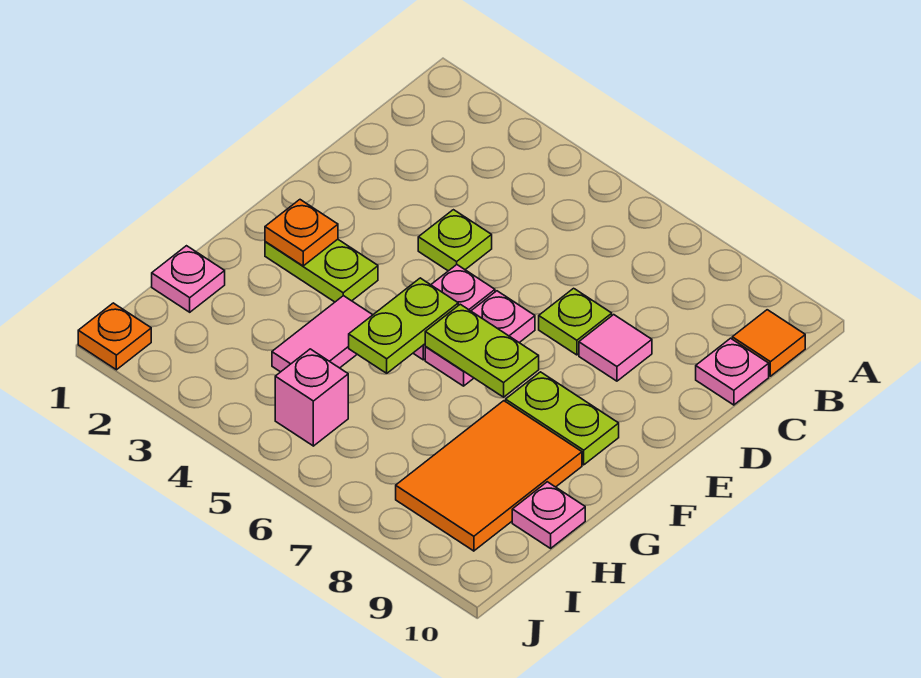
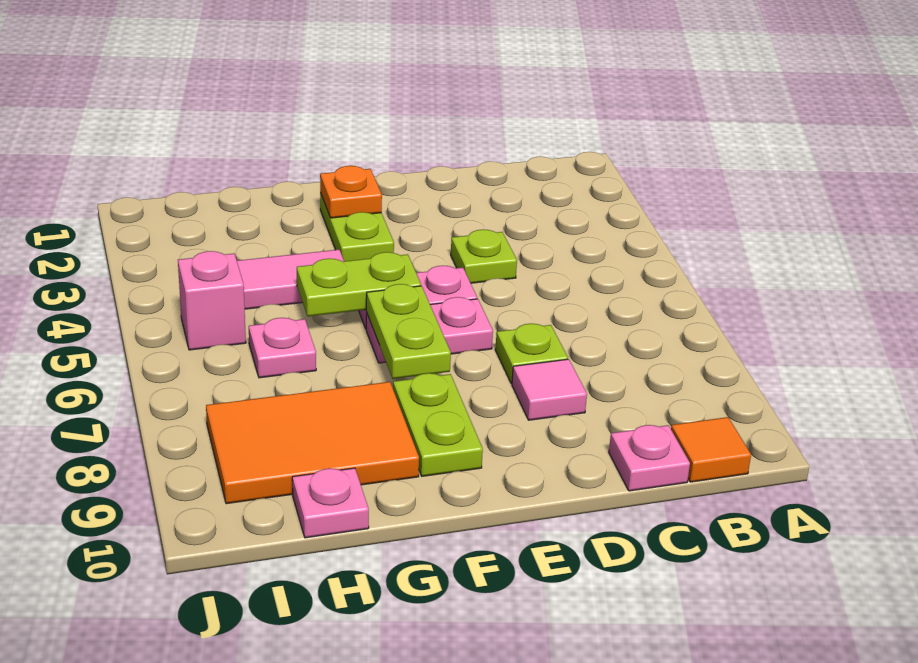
pink 1x1 plate [152,246,225,312] -> pink 1x1 plate moved to [249,318,316,378]
orange 1x1 plate [78,303,151,370] -> none

